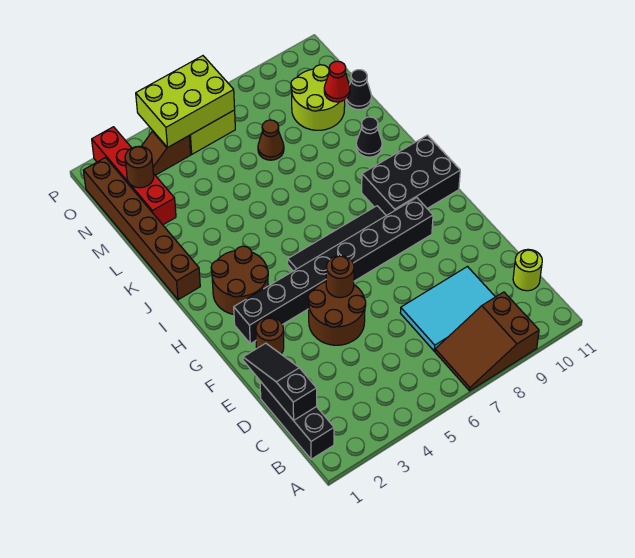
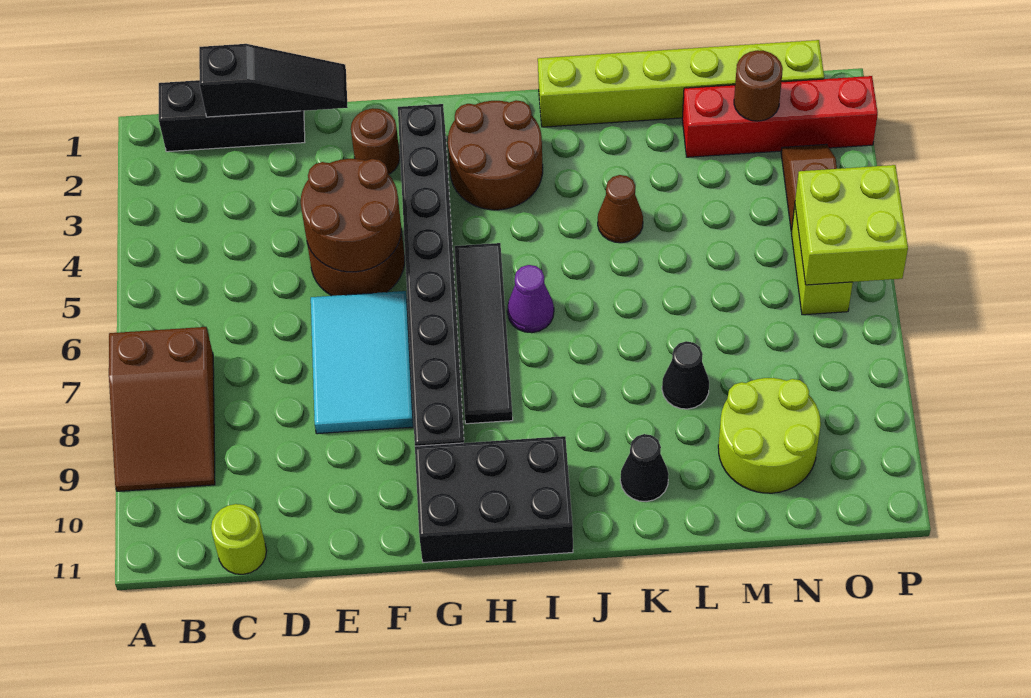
brown 2x3 slope [435,292,539,391] -> brown 2x3 slope turned to [109,327,215,491]
cyan 2x3 tile [400,267,495,351] -> cyan 2x3 tile moved to [311,291,413,434]
brown 1x1 round brick [326,256,354,298] -> brown 2x2 round brick [301,159,401,272]
black 2x3 brick [362,135,460,216] -> black 2x3 brick turned to [415,436,573,562]
none -> purple 1x1 cone [507,265,554,333]
brown 1x6 brick [83,158,200,300] -> lime 1x6 brick [538,40,824,127]
brown 1x1 cone [258,120,284,160] -> brown 1x1 cone moved to [598,175,643,243]
red 1x1 cone [324,61,350,102] -> none
black 1x1 cone [346,70,372,110] -> black 1x1 cone moved to [662,341,709,409]
lime 2x3 brick [136,56,235,147] -> lime 2x2 brick [795,165,908,285]

